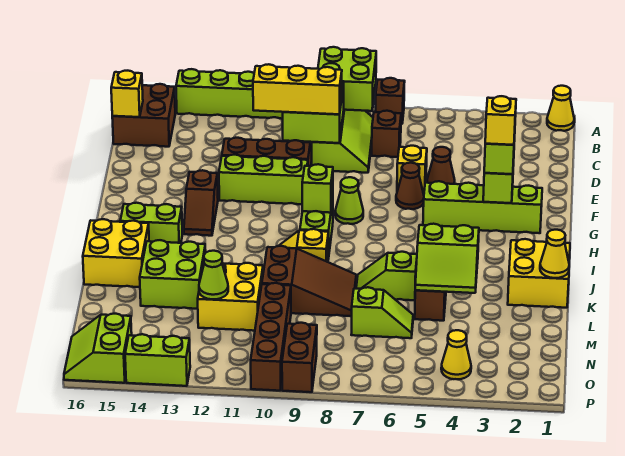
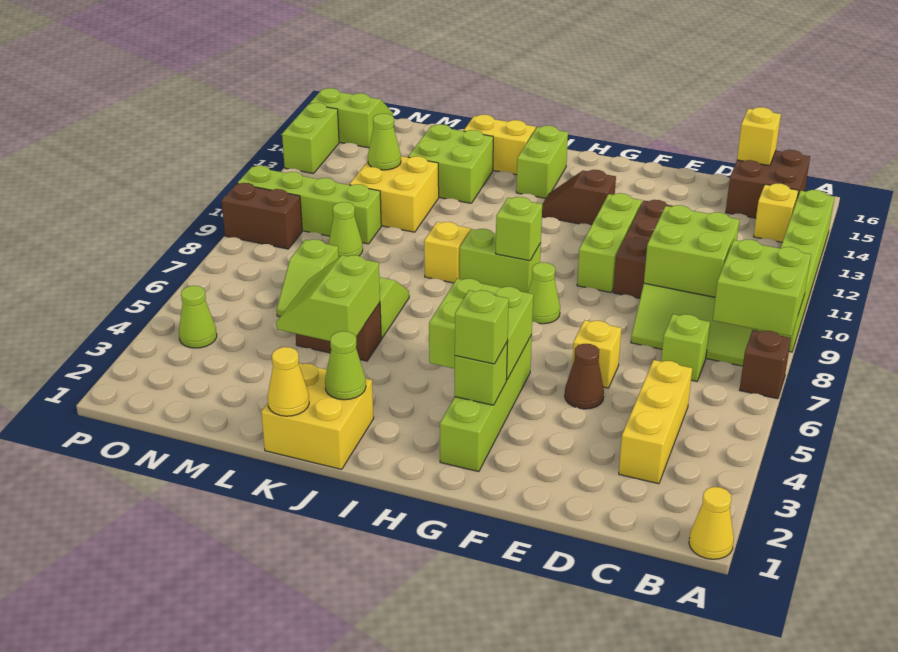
brown 1x1 brick [372,111,401,157] -> lime 1x1 brick [661,314,710,381]
yellow 1x3 brick [253,64,342,114] -> yellow 1x3 brick moved to [619,360,692,484]
brown 1x1 cone [396,163,424,209] -> none
yellow 1x1 brick [485,96,516,145] -> yellow 1x1 brick moved to [753,183,799,242]
none -> lime 2x2 brick [429,279,533,380]
none -> lime 1x1 cone [325,331,366,400]
yellow 2x2 brick [83,219,149,287] -> yellow 1x2 brick [464,115,536,175]
brown 2x3 slope [262,246,356,316] -> none
none -> lime 1x1 cone [328,202,363,257]
brown 1x4 brick [251,283,291,391] -> lime 1x4 brick [237,166,381,244]
yellow 1x1 cone [441,330,471,379] -> lime 1x1 cone [179,286,217,348]

